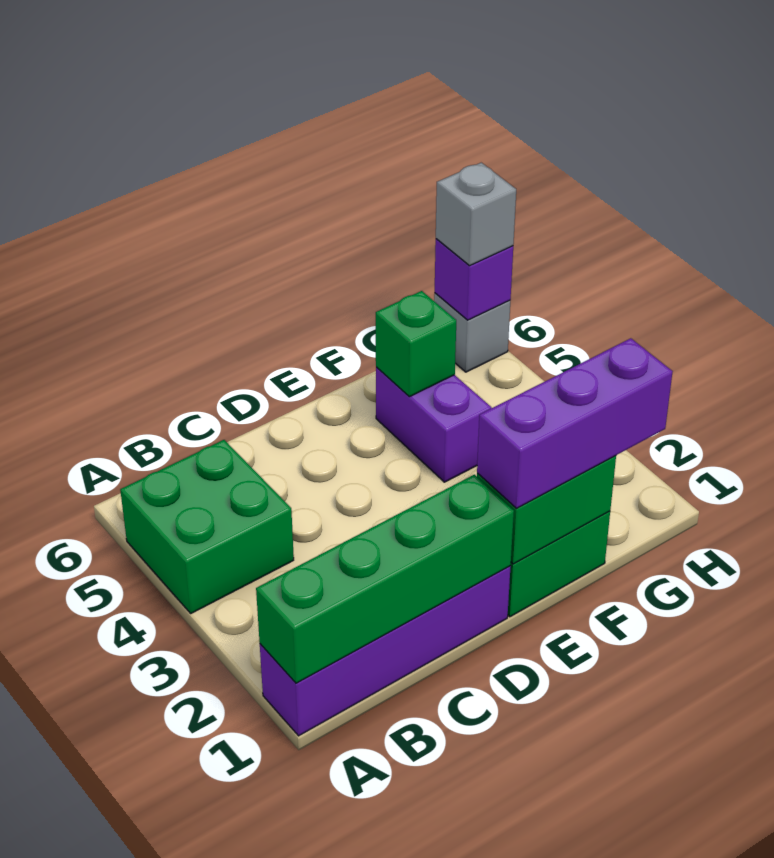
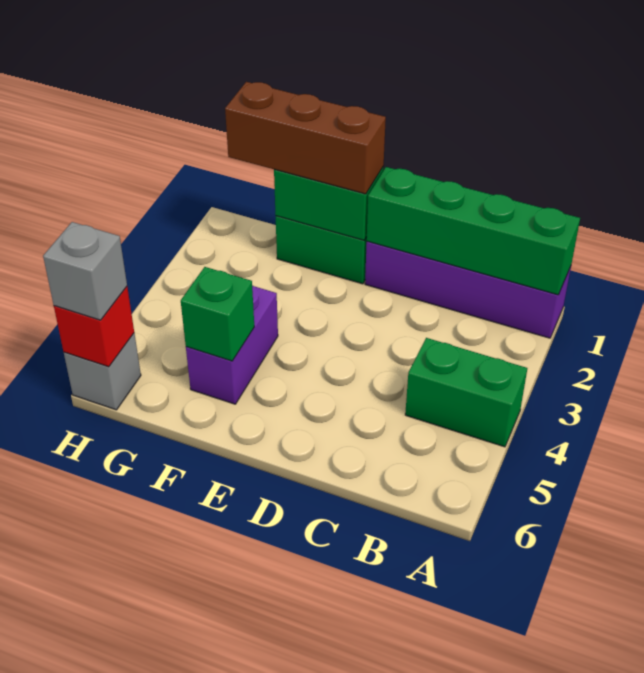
green 2x2 brick [120,440,294,613] -> green 1x2 brick [405,338,527,447]
purple 1x3 brick [477,338,673,508] -> brown 1x3 brick [225,82,386,194]
purple 1x1 brick [435,239,513,320] -> red 1x1 brick [54,287,134,367]

